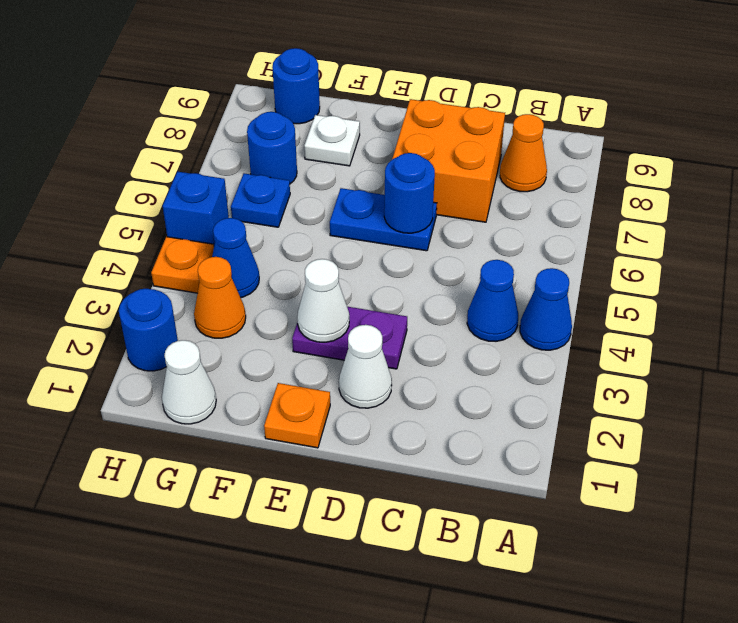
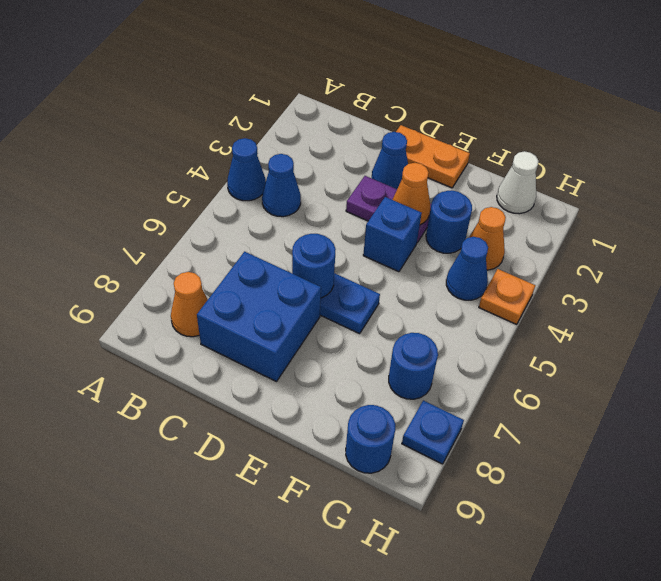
orange 2x2 brick [392,99,505,222] -> blue 2x2 brick [197,252,321,382]
white 1x1 cone [339,325,392,408] -> blue 1x1 cone [372,132,408,189]
orange 1x1 plate [264,383,330,448] -> orange 1x2 plate [396,125,470,188]
white 1x1 cone [297,259,349,342] -> orange 1x1 cone [393,163,430,225]
white 1x1 plate [304,115,360,166] -> none
blue 1x1 plate [231,173,290,227] -> blue 1x1 plate moved to [402,400,464,464]
blue 1x1 round brick [119,289,178,371] -> blue 1x1 round brick moved to [426,190,472,253]
blue 1x1 brick [163,171,229,244] -> blue 1x1 brick moved to [363,197,422,272]

